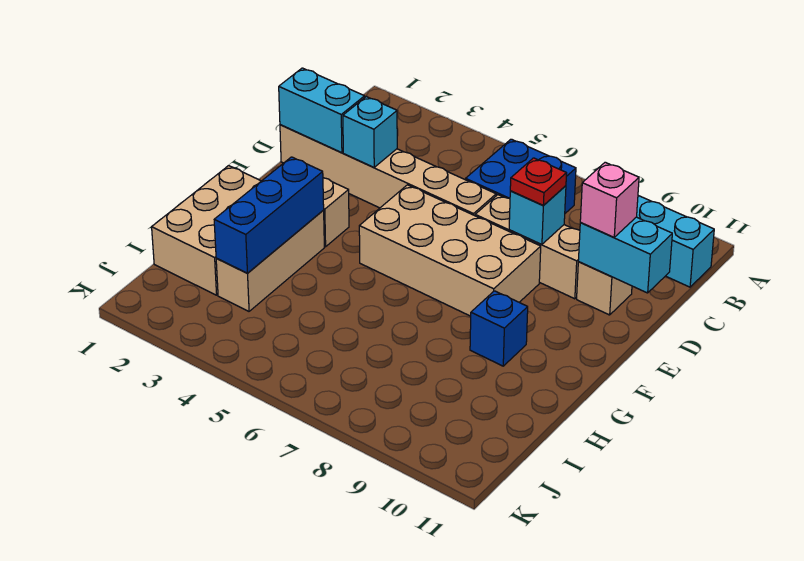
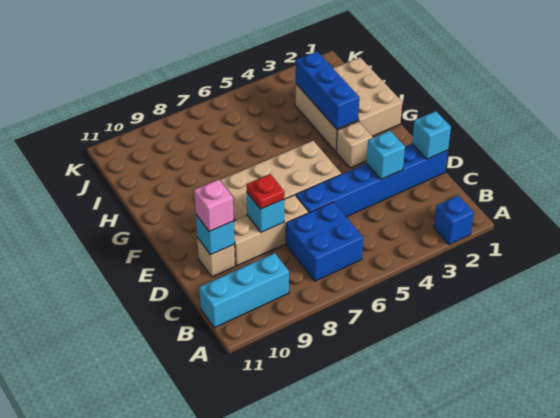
tan 1x6 brick [280,125,496,216] -> blue 1x6 brick [296,144,448,217]
cyan 1x2 brick [279,68,365,153] -> cyan 1x1 brick [412,111,451,159]
cyan 1x2 brick [578,217,672,293] -> cyan 1x1 brick [196,215,235,255]
blue 1x1 brick [470,291,528,366] -> blue 1x1 brick moved to [434,196,474,245]

